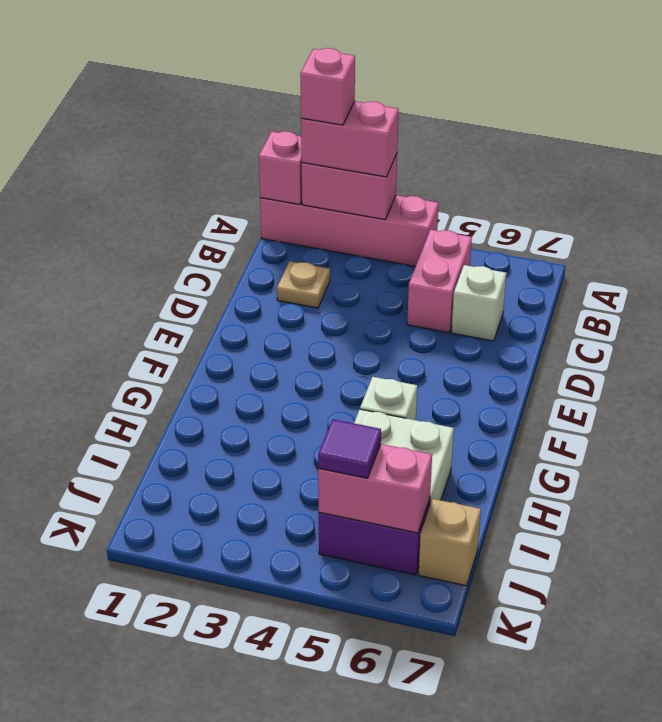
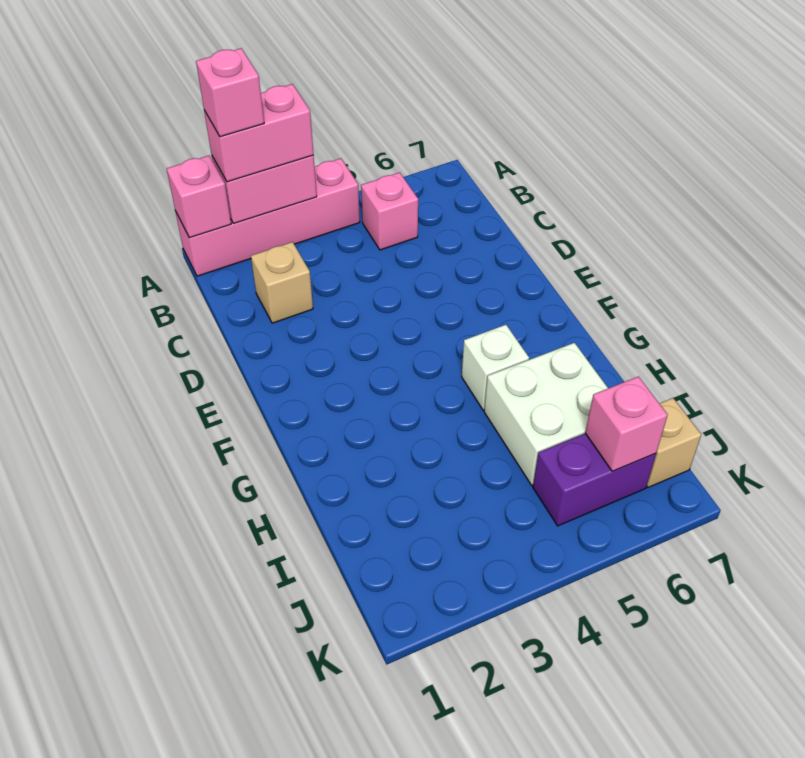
pink 1x2 brick [407,230,472,333] -> pink 1x1 brick [361,172,418,250]
tan 1x1 plate [277,261,330,308] -> tan 1x1 brick [251,242,313,323]
white 1x1 brick [452,265,506,341] -> none
pink 1x2 brick [318,444,432,533] -> pink 1x1 brick [585,377,668,471]
purple 1x1 tile [318,419,381,478] -> none

